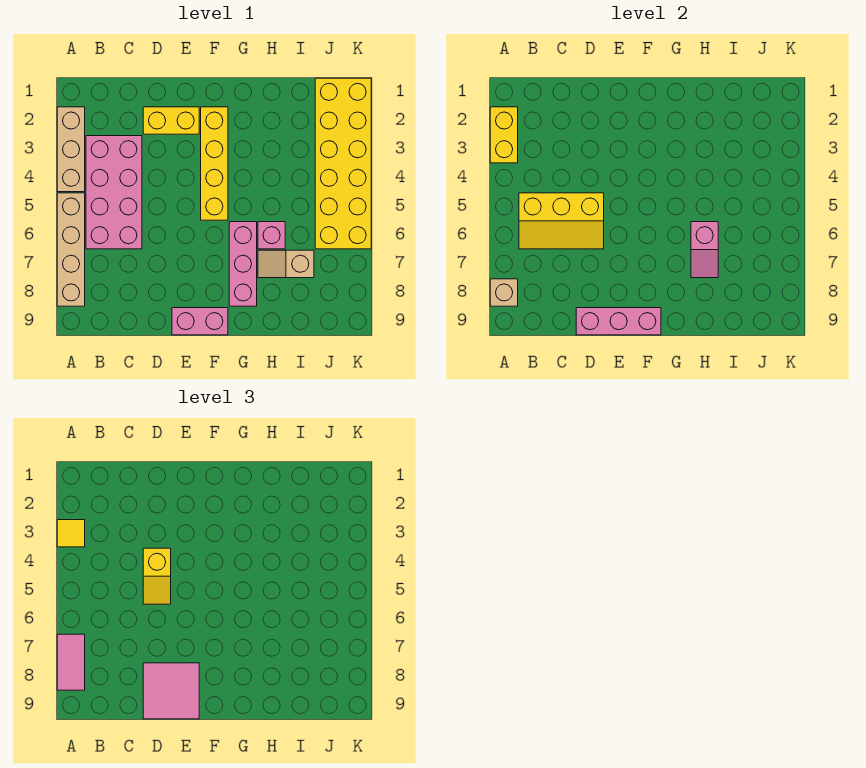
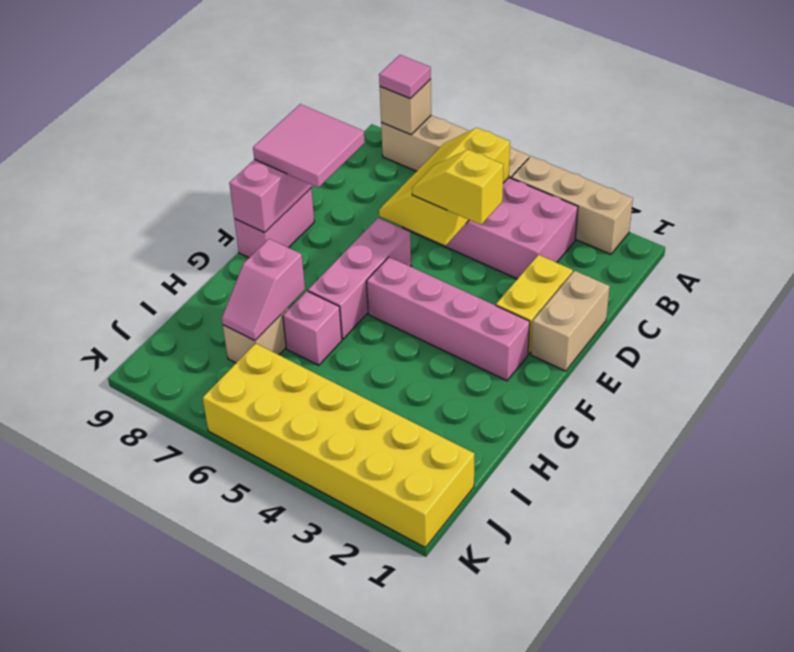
yellow 1x2 brick [490,107,518,163] -> none
yellow 1x1 tile [57,520,85,547] -> none
pink 1x2 tile [57,634,85,690] -> pink 1x1 tile [379,55,431,99]
none -> tan 1x2 brick [531,271,610,371]
yellow 1x4 brick [201,107,228,220] -> pink 1x4 brick [367,257,530,381]
pink 1x3 brick [229,222,257,306] -> pink 1x3 brick turned to [308,218,411,339]
pink 1x2 slope [691,222,718,278] -> pink 1x2 slope turned to [222,239,305,341]

